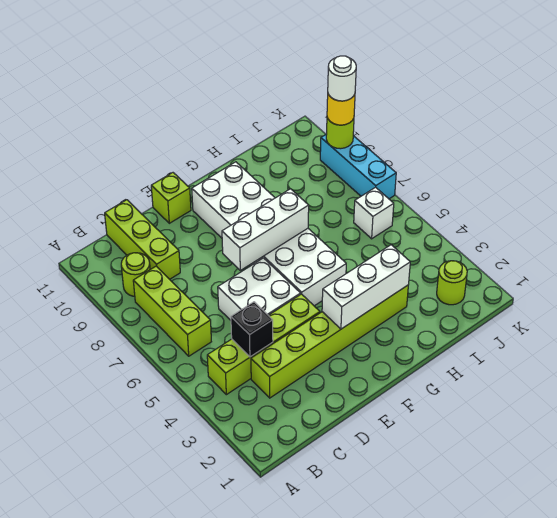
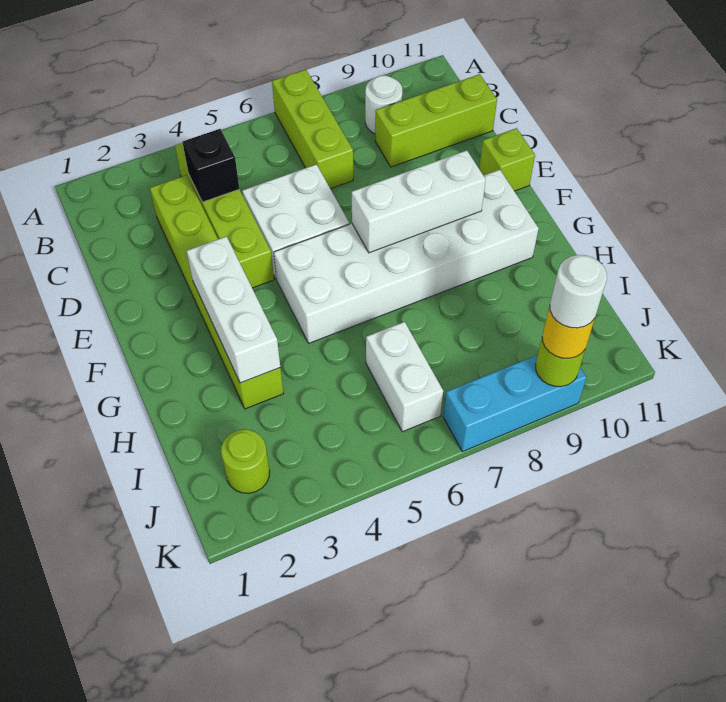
lime 1x3 brick [133,266,211,356] -> lime 1x3 brick turned to [272,70,353,189]
lime 1x1 round brick [121,253,150,296] -> white 1x1 round brick [365,75,402,134]
white 1x3 brick [222,189,309,270] -> white 1x3 brick turned to [352,150,486,253]
white 1x1 brick [354,187,394,239] -> white 1x2 brick [366,322,443,432]

